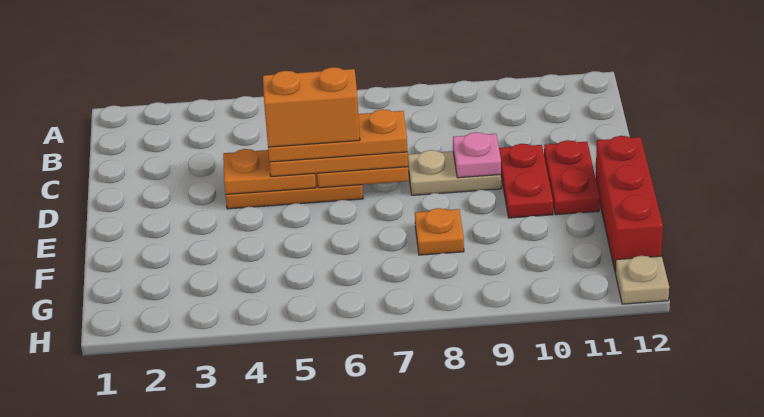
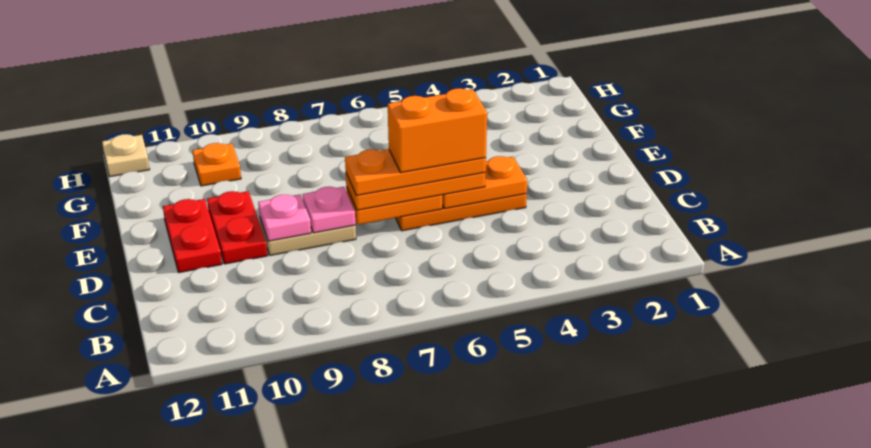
none -> pink 1x1 plate [303,187,355,233]
red 1x3 brick [596,136,663,271] -> none
orange 1x1 plate [415,208,464,255] -> orange 1x1 plate moved to [192,143,241,186]

